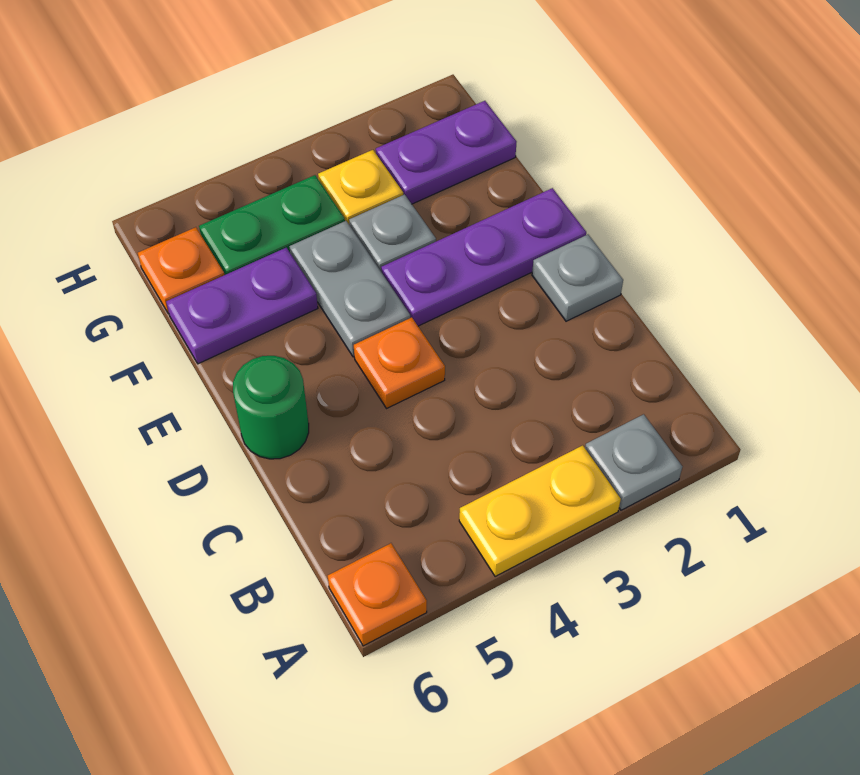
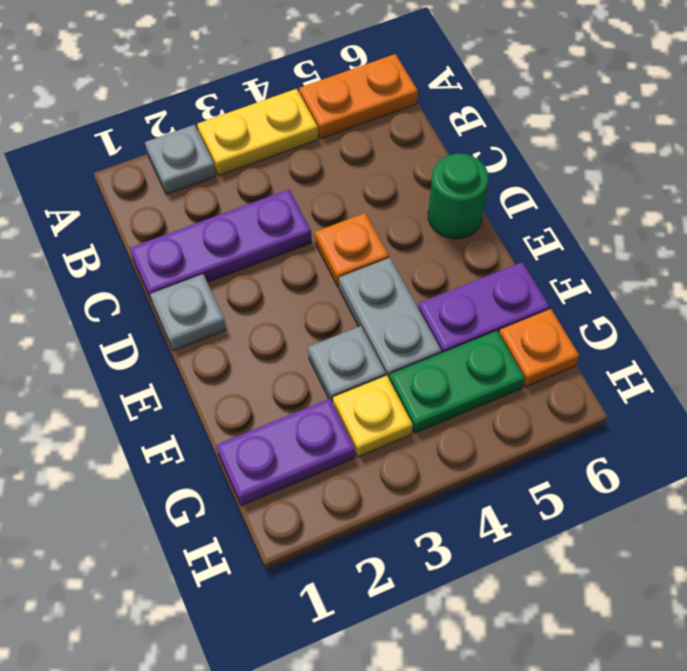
orange 1x1 plate [328,543,427,646] -> orange 1x2 plate [299,54,418,139]
purple 1x3 plate [381,188,586,326] -> purple 1x3 plate moved to [130,189,312,302]

